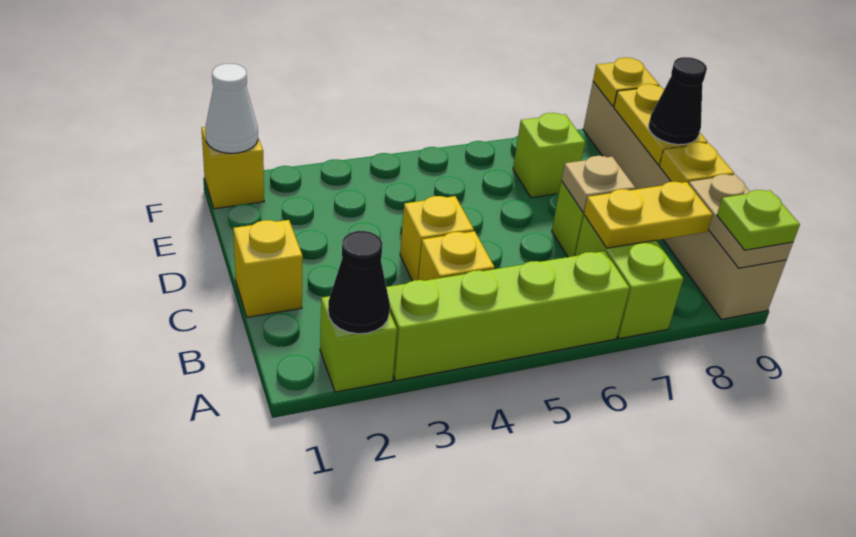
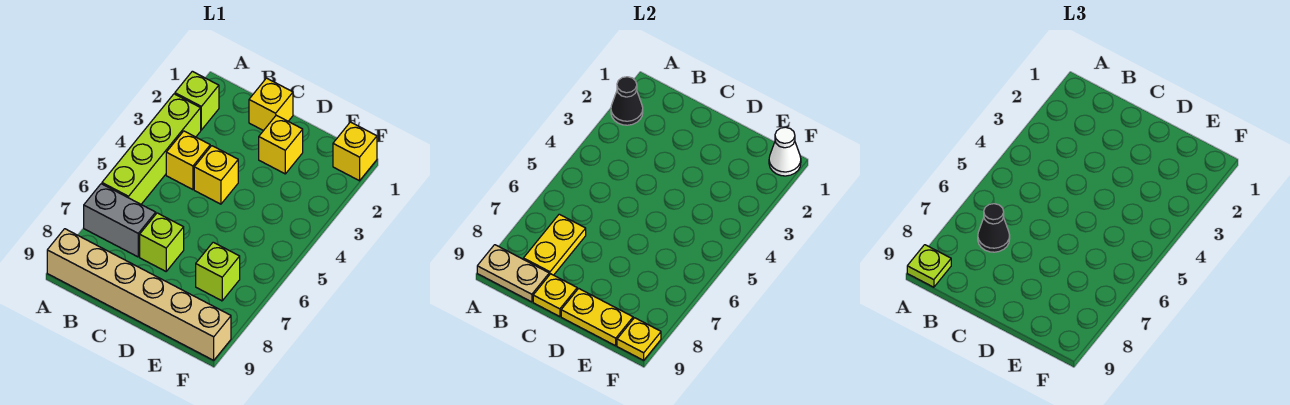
lime 1x2 brick [575,215,683,339] -> grey 1x2 brick [84,184,156,257]
tan 1x1 plate [562,156,635,212] -> none
none -> yellow 1x1 brick [259,115,303,174]
black 1x1 cone [649,57,707,145] -> black 1x1 cone moved to [978,204,1010,252]

